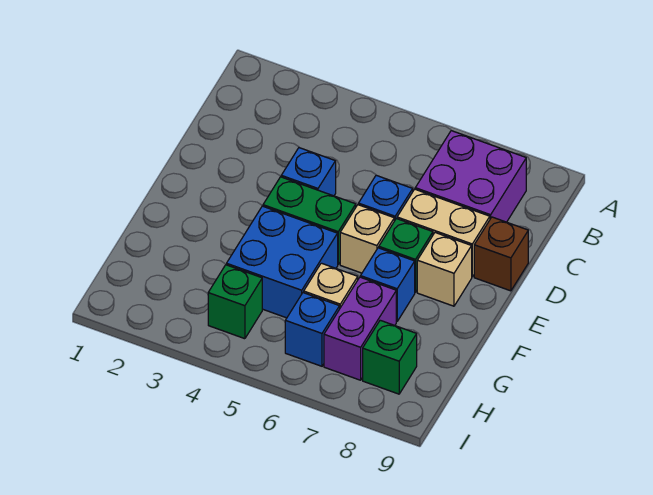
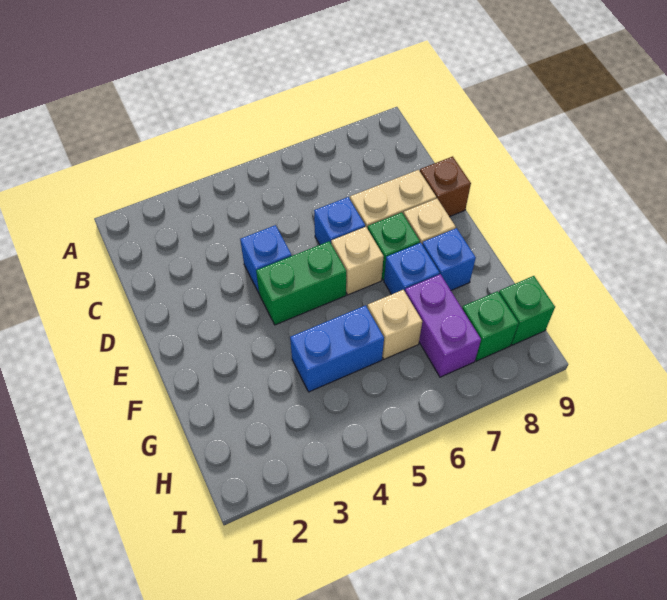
purple 2x2 brick [415,131,526,222] -> none
blue 2x2 brick [227,206,338,318] -> blue 1x2 brick [290,305,384,392]
green 1x1 brick [208,265,262,339] -> green 1x1 brick moved to [499,276,555,345]
blue 1x1 brick [285,293,340,366] -> blue 1x1 brick moved to [422,228,476,290]

